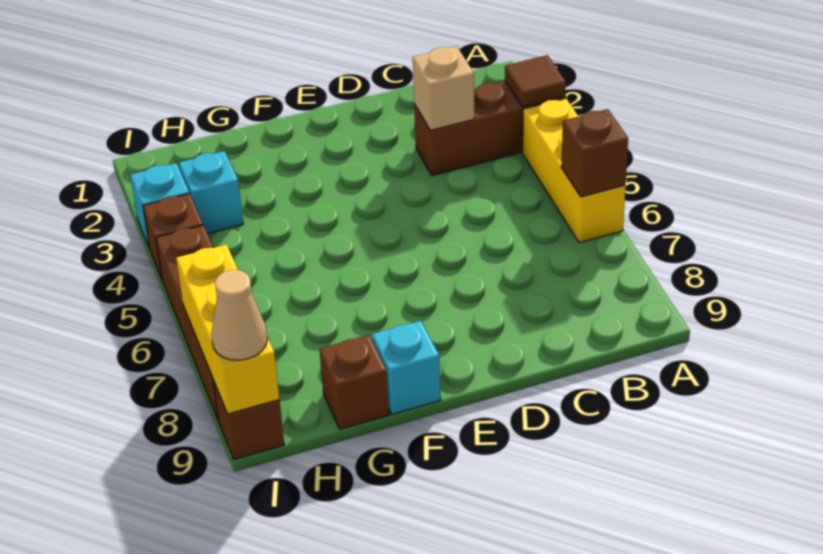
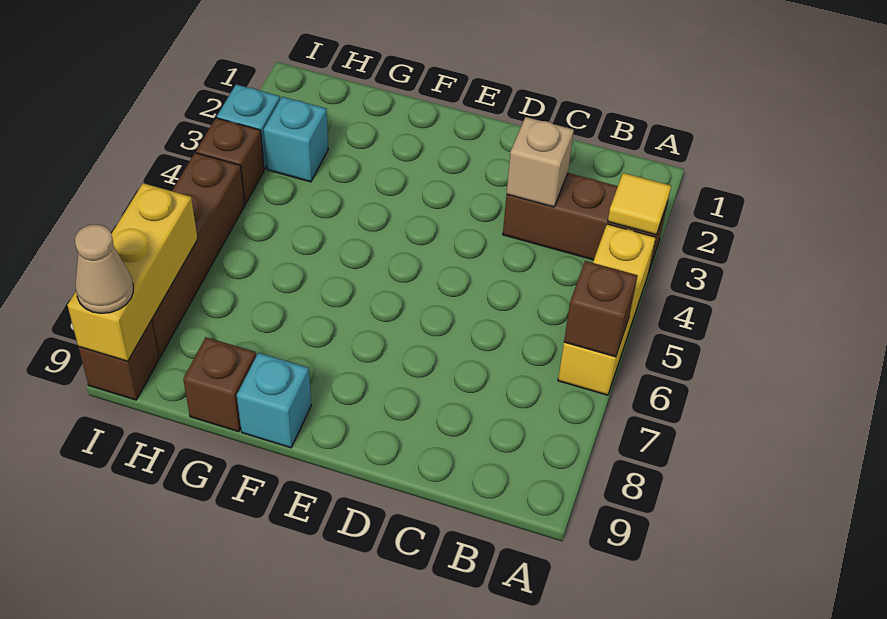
brown 1x1 tile [505,55,566,107] -> yellow 1x1 tile [608,173,671,235]

